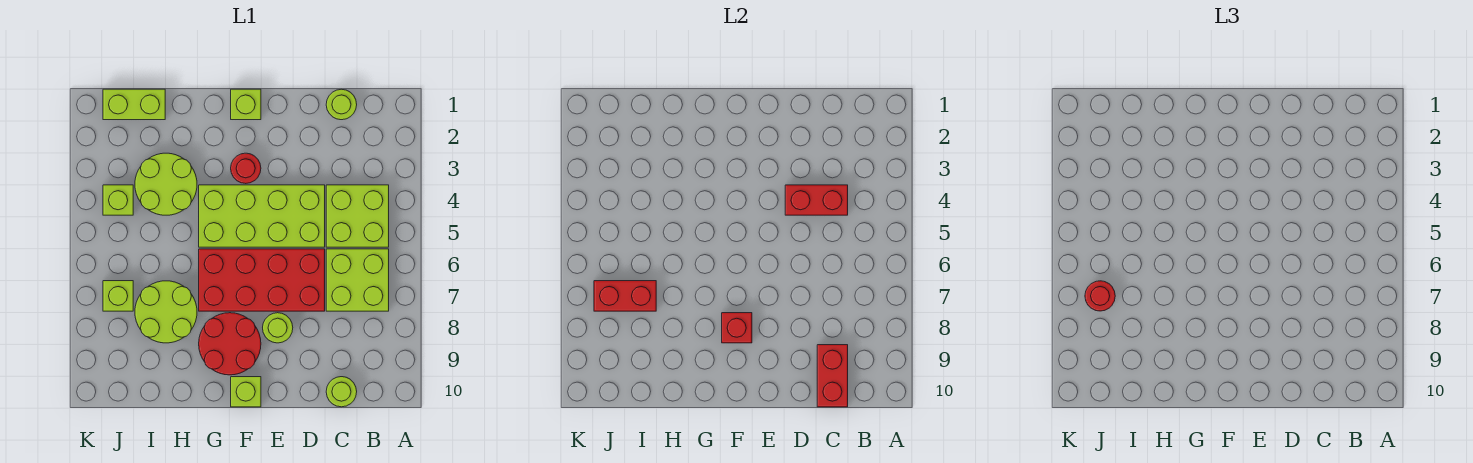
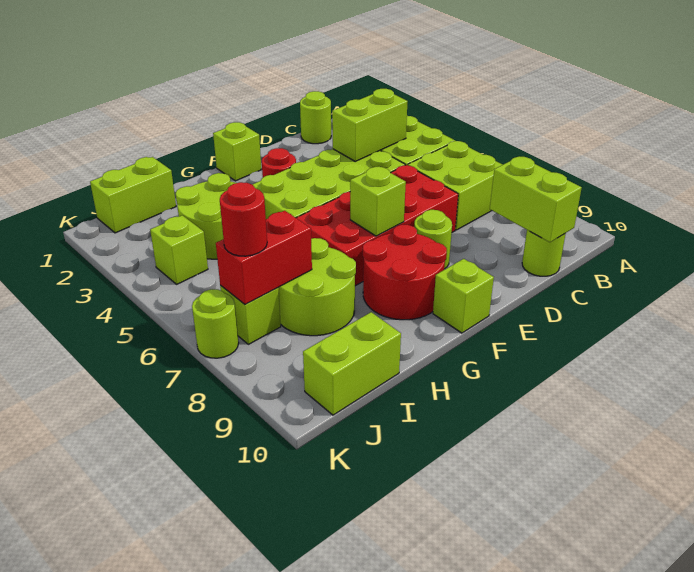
red 1x2 brick [785,185,848,215] -> lime 1x2 brick [332,89,408,161]
red 1x2 brick [817,345,848,407] -> lime 1x2 brick [490,157,582,242]
none -> lime 1x1 brick [350,166,406,236]
red 1x1 brick [722,313,752,343] -> none
none -> lime 1x2 brick [303,312,401,415]
none -> lime 1x1 round brick [192,289,239,358]

